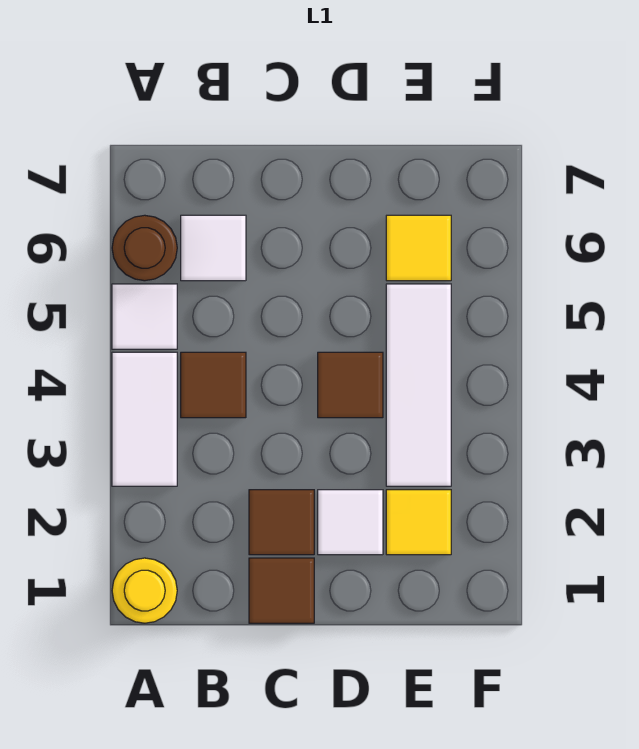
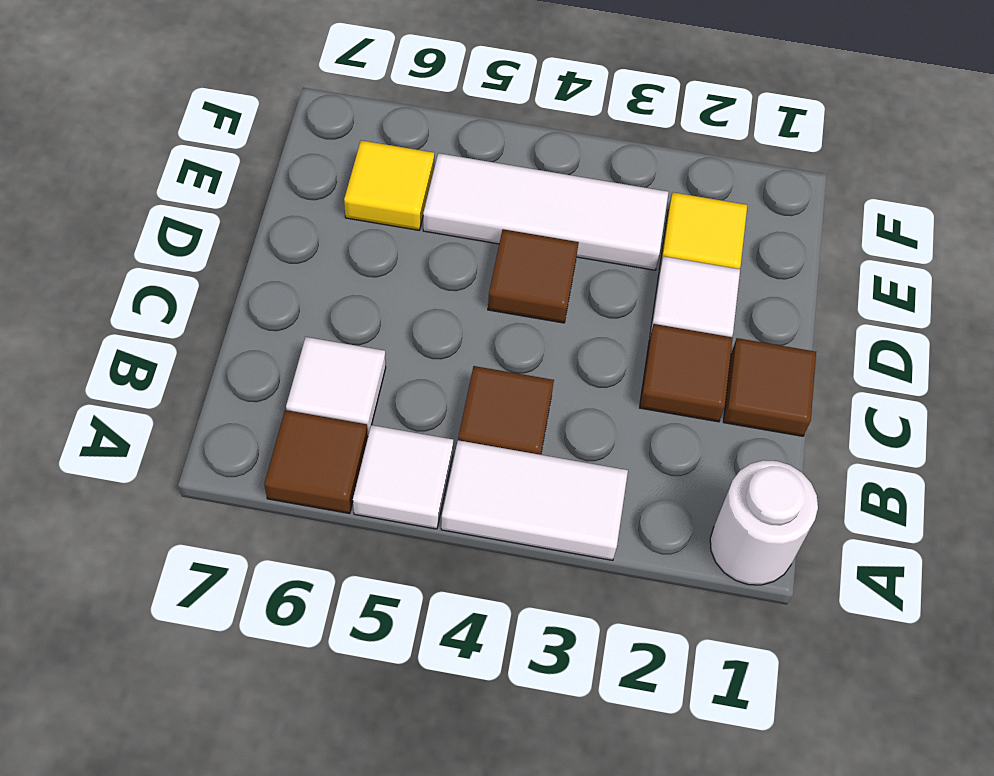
yellow 1x1 round brick [112,558,177,623] -> white 1x1 round brick [710,460,818,585]
brown 1x1 round brick [112,215,177,281] -> brown 1x1 tile [264,410,368,514]

